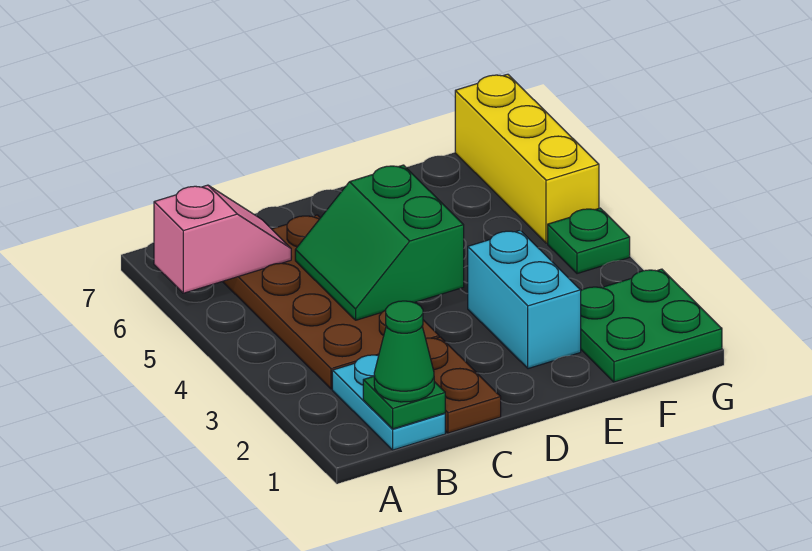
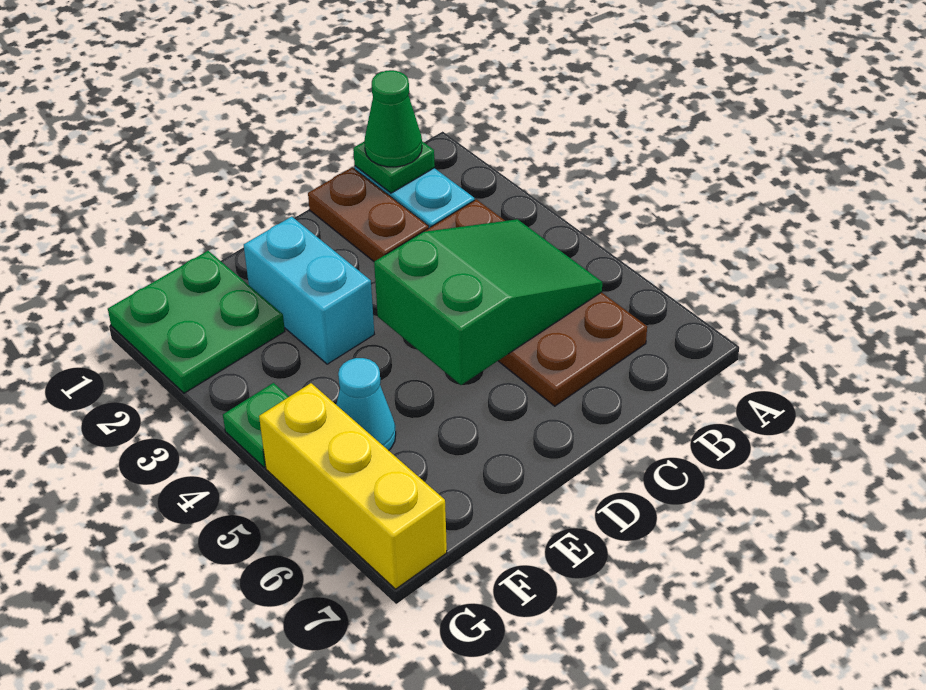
pink 1x2 slope [154,185,291,293] -> none
green 2x2 slope [295,165,464,320] -> green 2x3 slope [374,219,602,385]
none -> cyan 1x1 cone [336,358,396,450]

